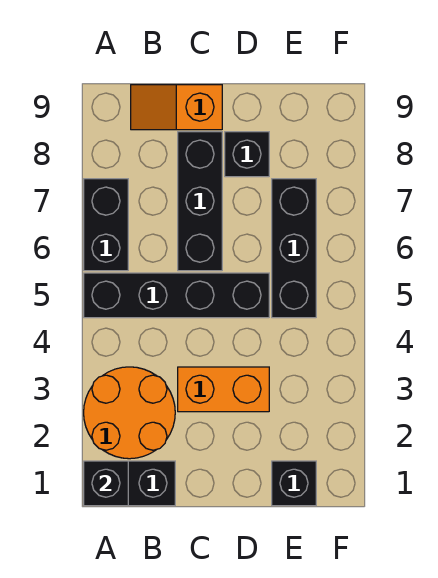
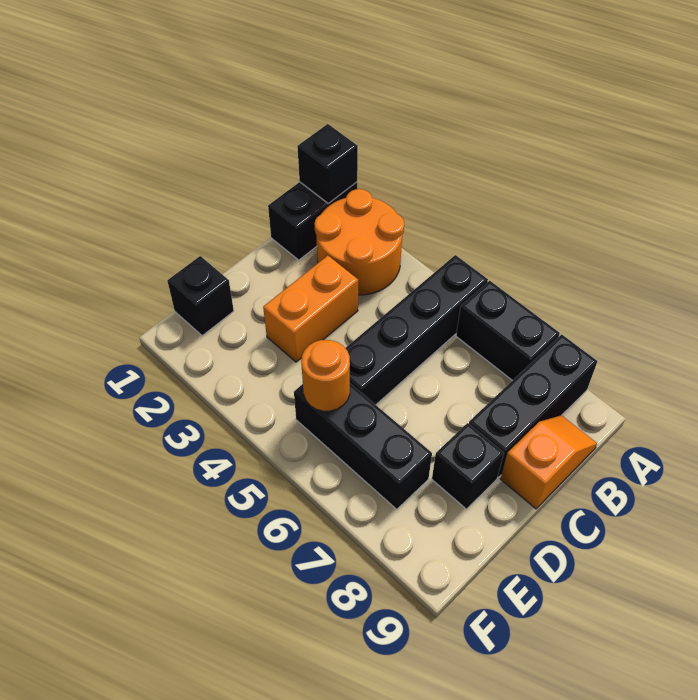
black 1x3 brick [178,132,222,271] -> black 1x3 brick turned to [469,334,597,477]
none -> orange 1x1 round brick [301,340,350,411]

